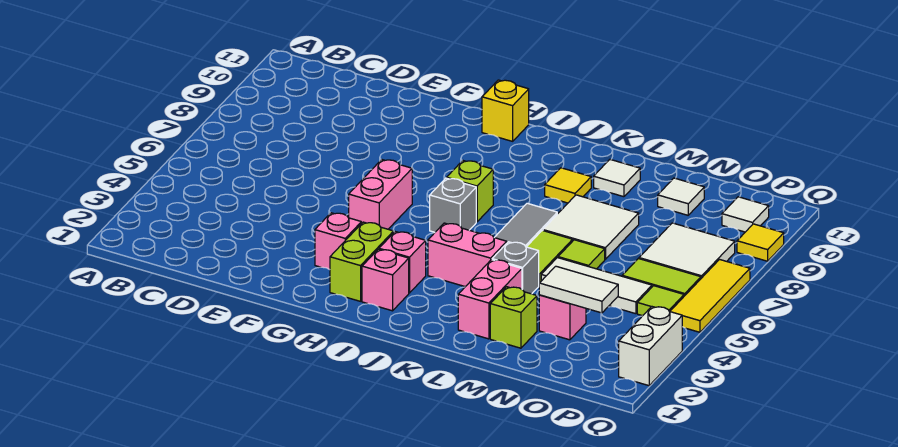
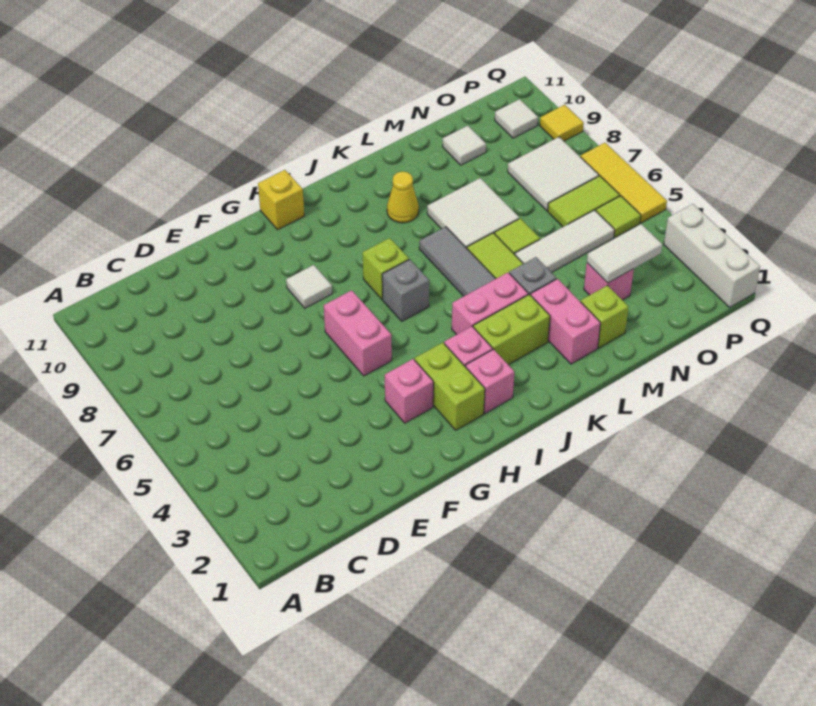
none -> lime 1x2 brick [473,294,550,365]
yellow 1x1 tile [545,168,591,203] -> yellow 1x1 cone [387,172,419,223]
white 1x1 tile [594,160,640,197] -> white 1x1 tile moved to [286,265,332,308]
white 1x2 brick [619,307,682,386] -> white 1x3 brick [664,204,760,307]

